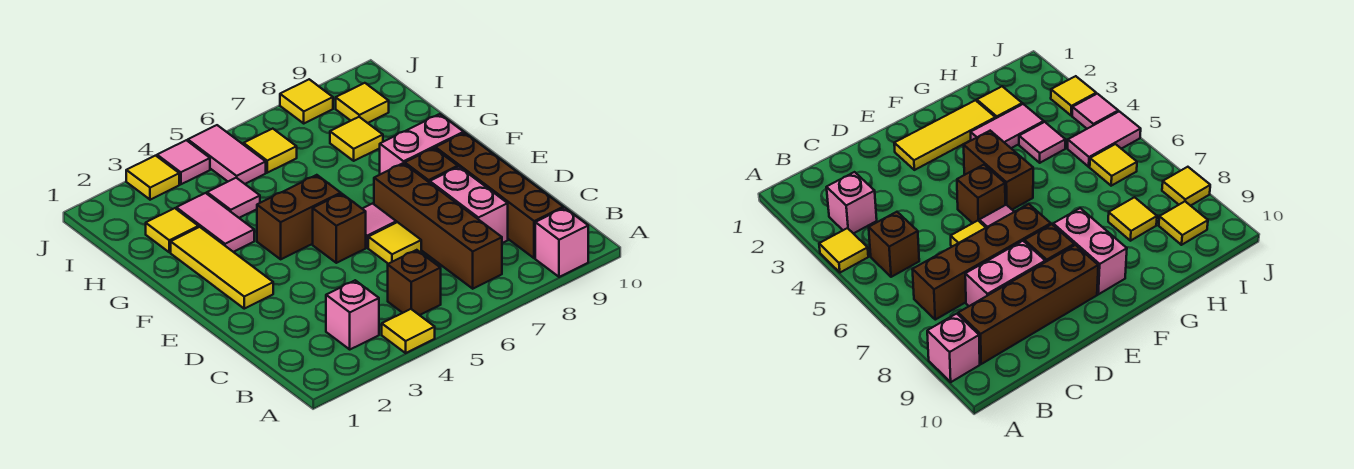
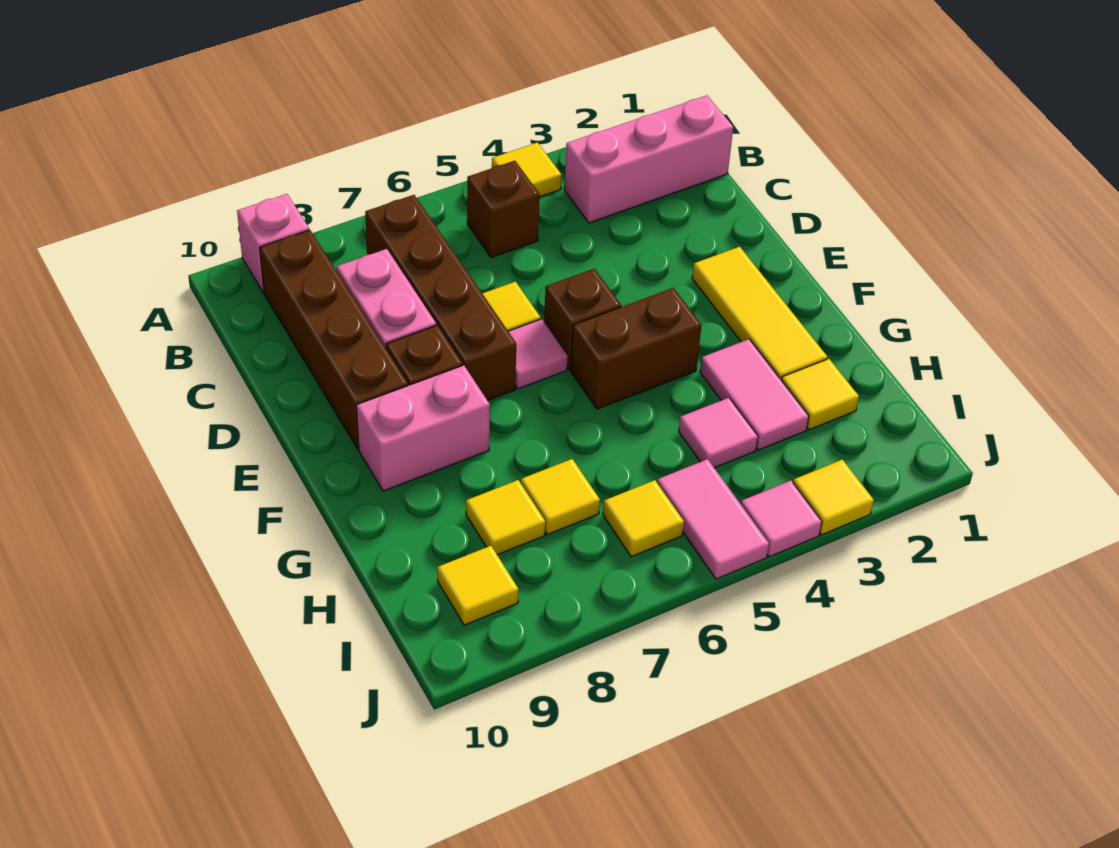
pink 1x1 brick [326,280,379,349] -> pink 1x3 brick [564,96,733,223]
yellow 1x1 tile [280,79,333,123] -> yellow 1x1 tile moved to [521,459,600,535]

